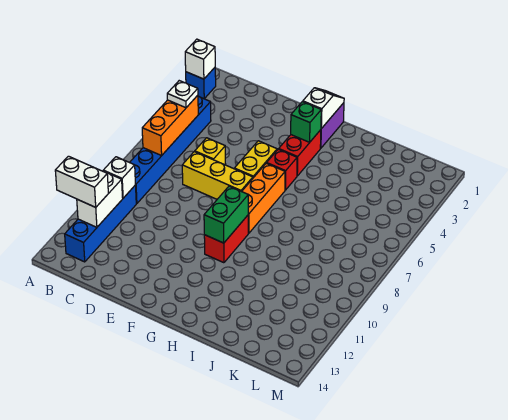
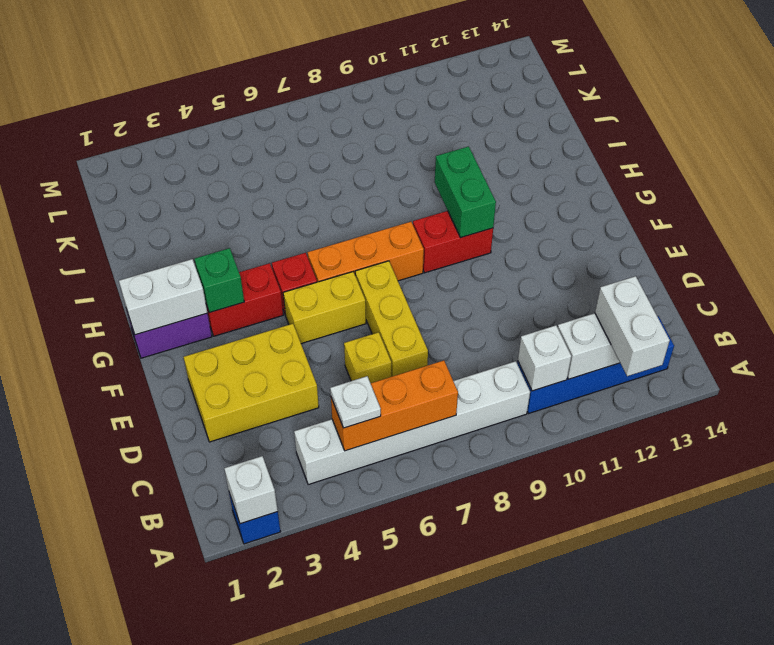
blue 1x6 brick [130,96,211,204] -> white 1x6 brick [294,361,530,485]
none -> yellow 2x3 brick [184,324,319,442]
white 1x2 slope [303,88,344,129] -> white 1x2 brick [119,259,207,335]
green 1x2 brick [204,186,248,243] -> green 1x2 brick turned to [435,146,496,238]

